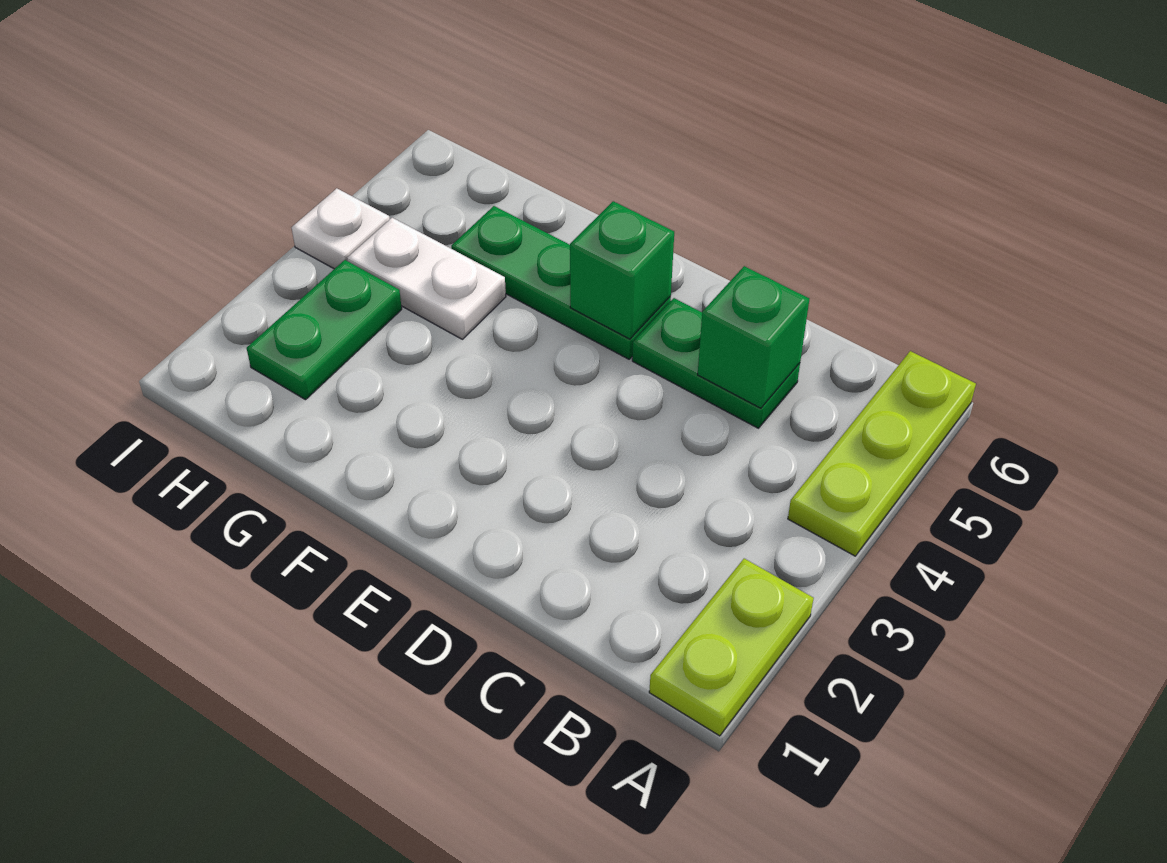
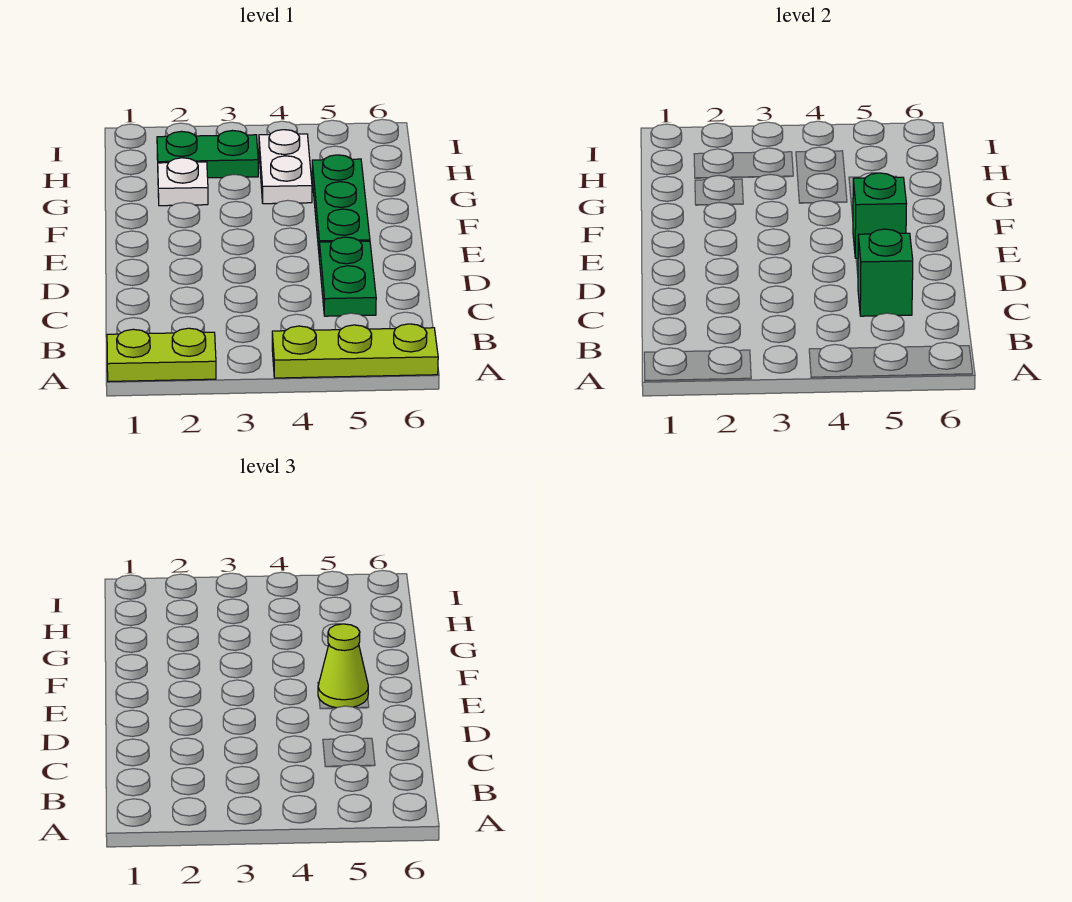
none -> lime 1x1 cone [318,624,368,708]
white 1x1 plate [292,188,390,269] -> white 1x1 plate moved to [158,158,208,206]

